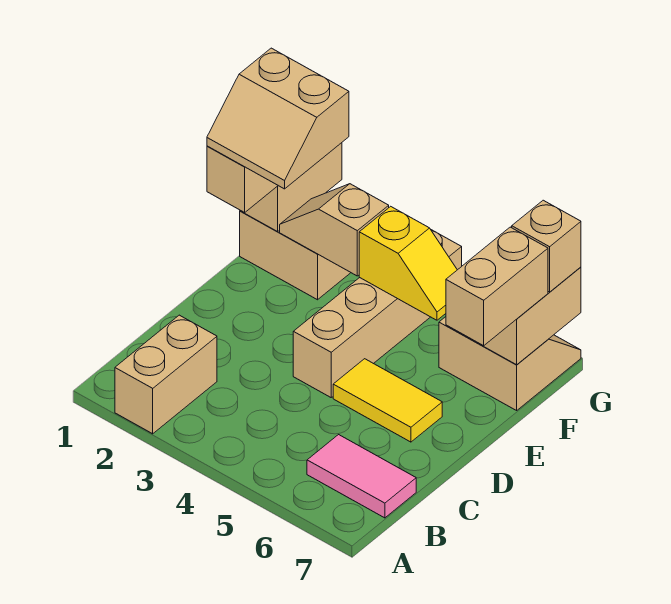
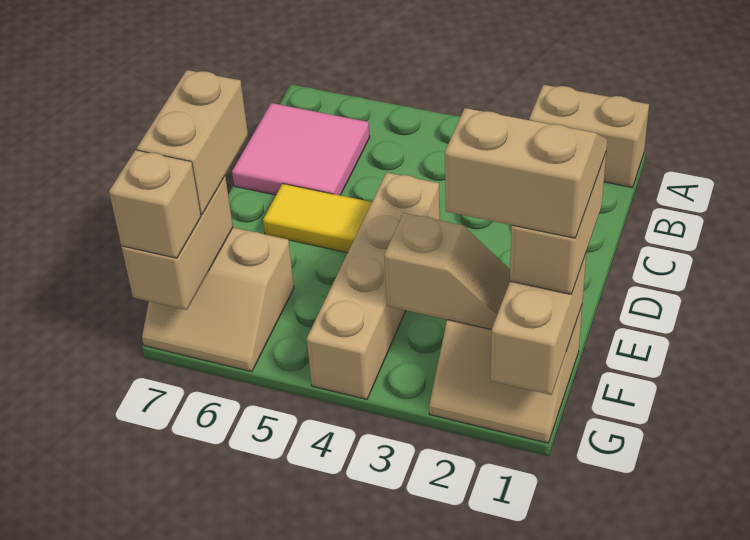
tan 1x2 brick [115,315,217,434] -> tan 1x2 brick turned to [529,85,649,187]
pink 1x2 tile [307,435,416,518] -> pink 2x2 tile [232,103,370,195]
yellow 1x2 slope [359,206,457,320] -> none

